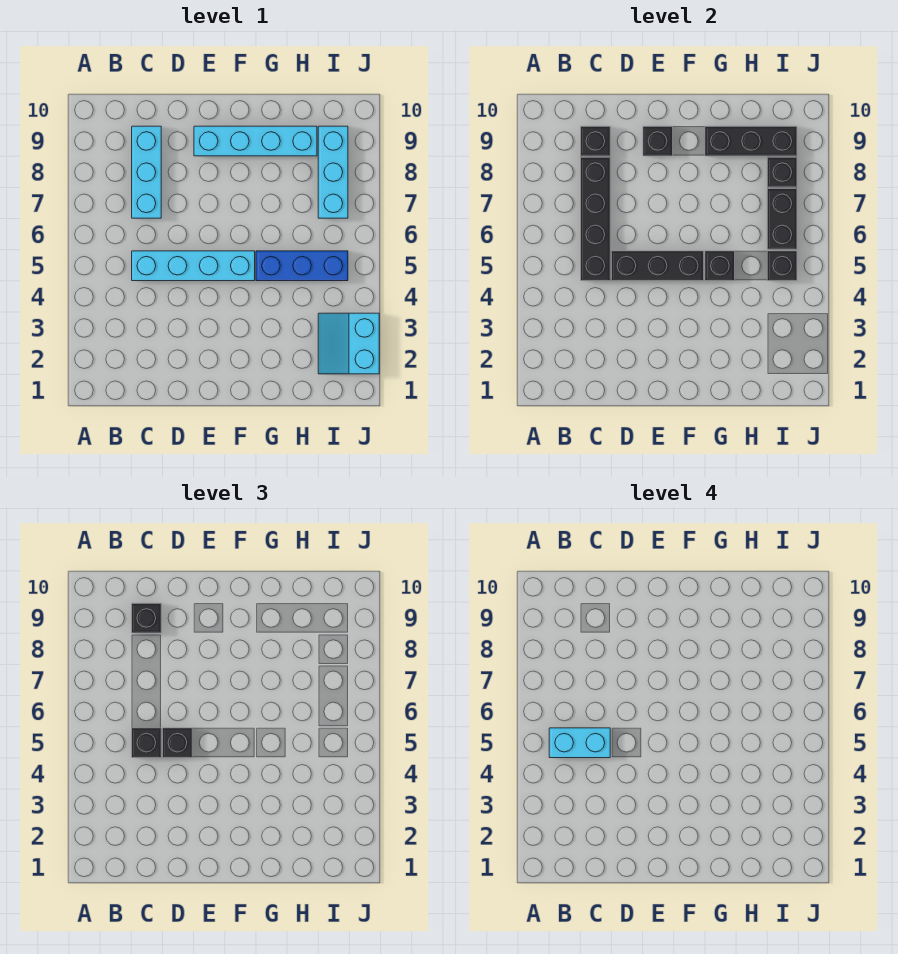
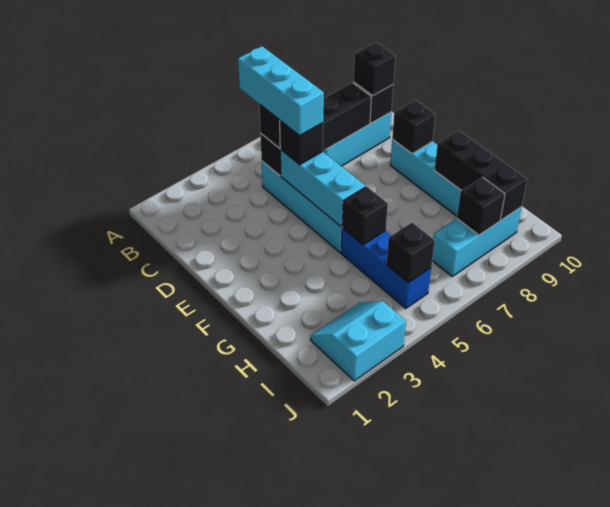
cyan 1x2 brick [549,728,610,758] -> cyan 1x3 brick [238,46,324,136]
black 1x3 brick [612,251,704,281] -> cyan 1x3 brick [280,150,366,227]
black 1x2 brick [767,189,797,249] -> none

